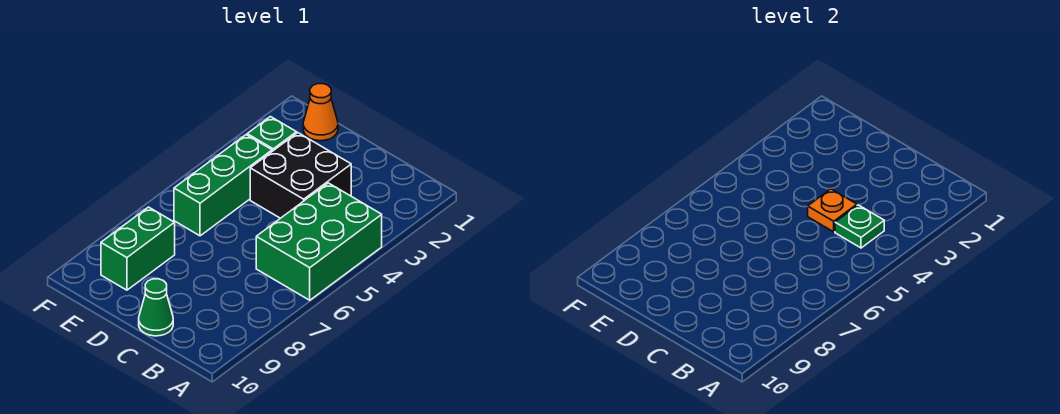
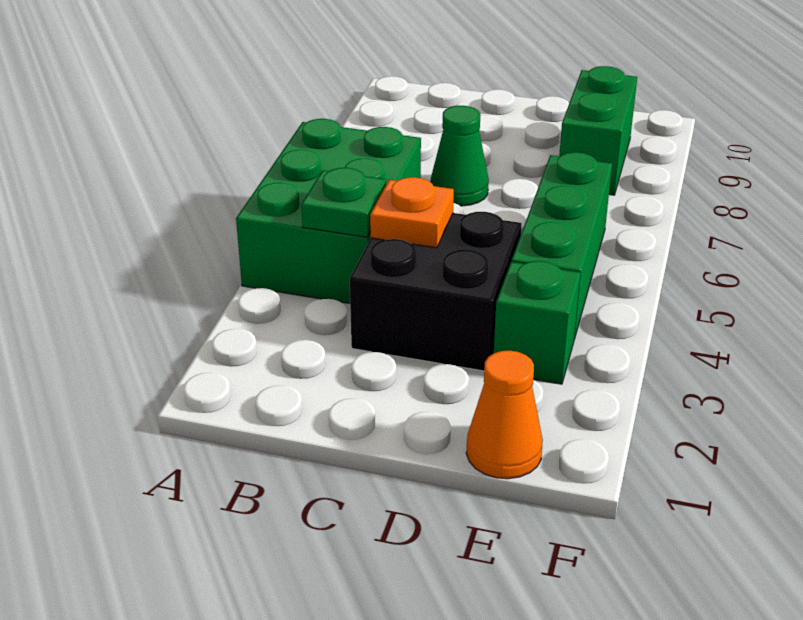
green 1x1 cone [139,279,173,336] -> green 1x1 cone moved to [430,106,489,206]

